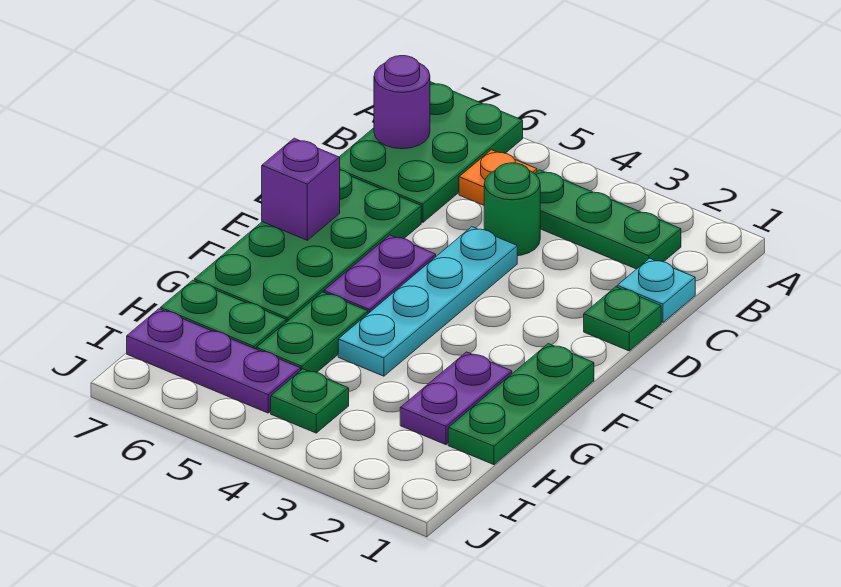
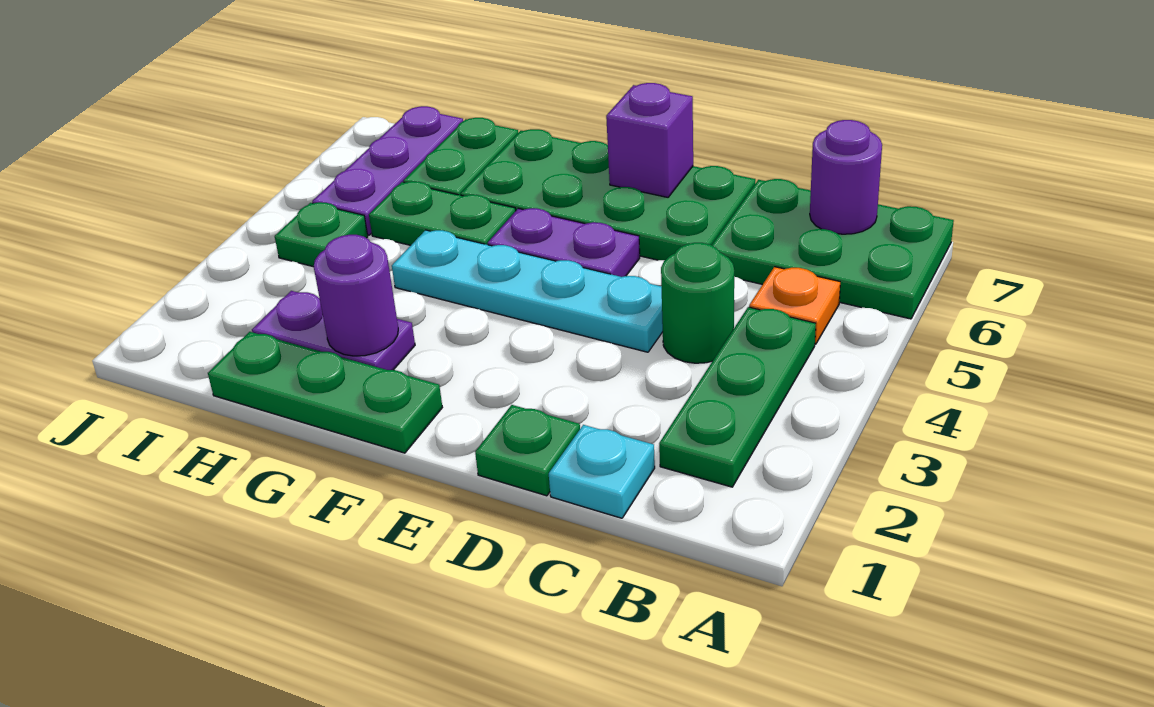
none -> purple 1x1 round brick [314,235,398,356]

